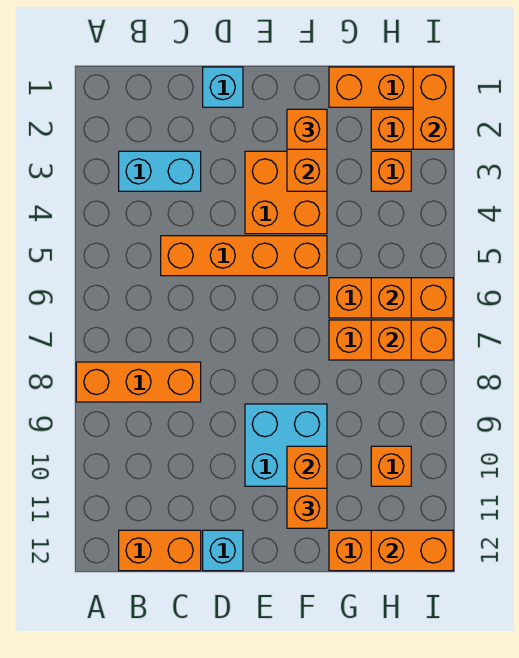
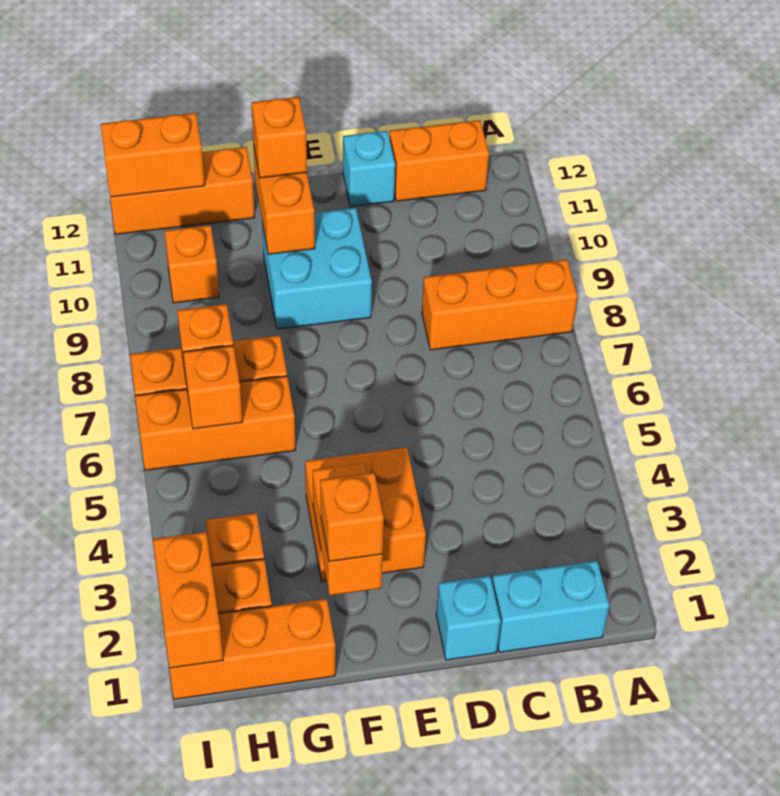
cyan 1x2 brick [119,151,201,191] -> cyan 1x2 brick moved to [492,561,609,652]
orange 1x4 brick [161,236,327,276] -> none

